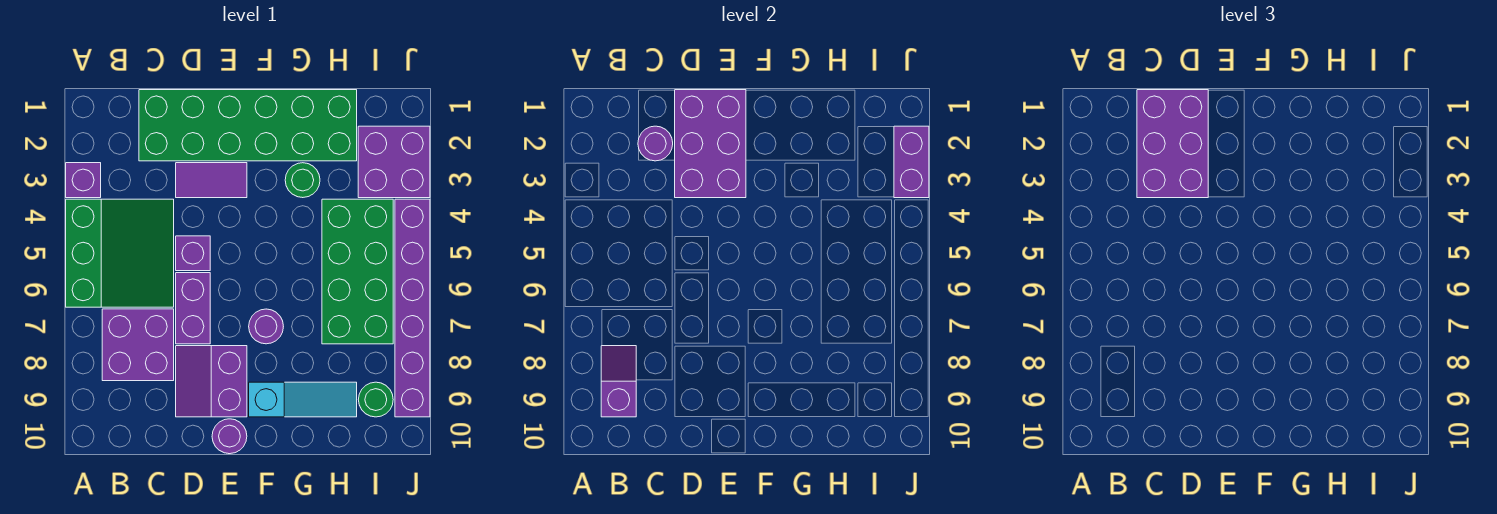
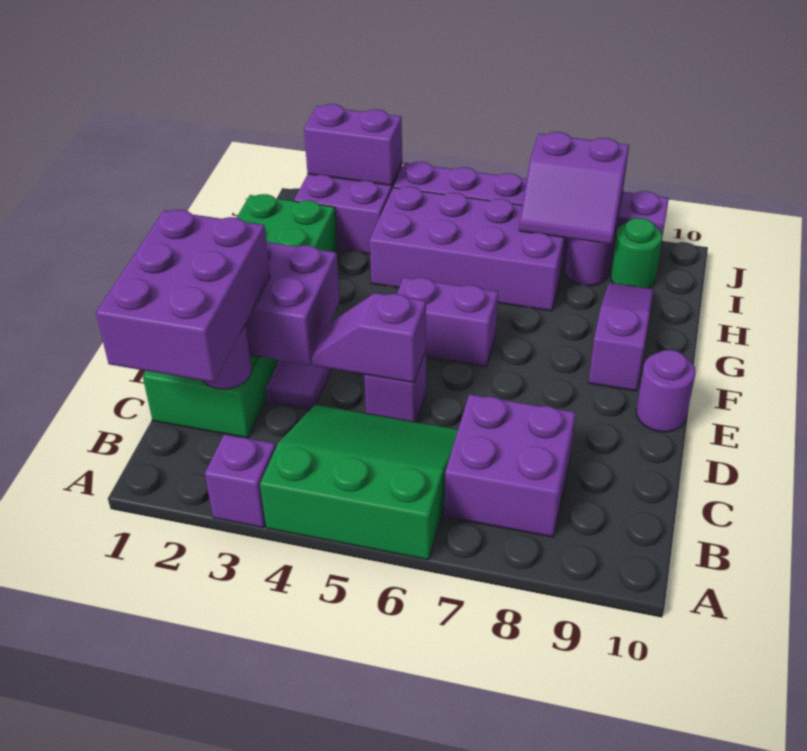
purple 1x2 slope [601,346,636,417] -> purple 1x2 slope moved to [312,293,426,383]
purple 2x3 brick [1137,90,1208,198] -> purple 2x3 brick turned to [96,210,270,382]
purple 1x2 brick [176,273,210,344] -> purple 1x2 brick moved to [397,277,498,367]
purple 2x2 slope [176,346,247,417] -> purple 2x2 slope moved to [519,132,629,244]
purple 1x1 round brick [249,309,283,344] -> purple 1x1 round brick moved to [565,236,614,286]
cyan 1x3 slope [249,382,357,417] -> purple 1x3 slope [589,283,654,391]
green 1x1 round brick [285,163,320,198] -> none
green 2x4 brick [322,199,393,344] -> purple 2x4 brick [370,187,568,311]

